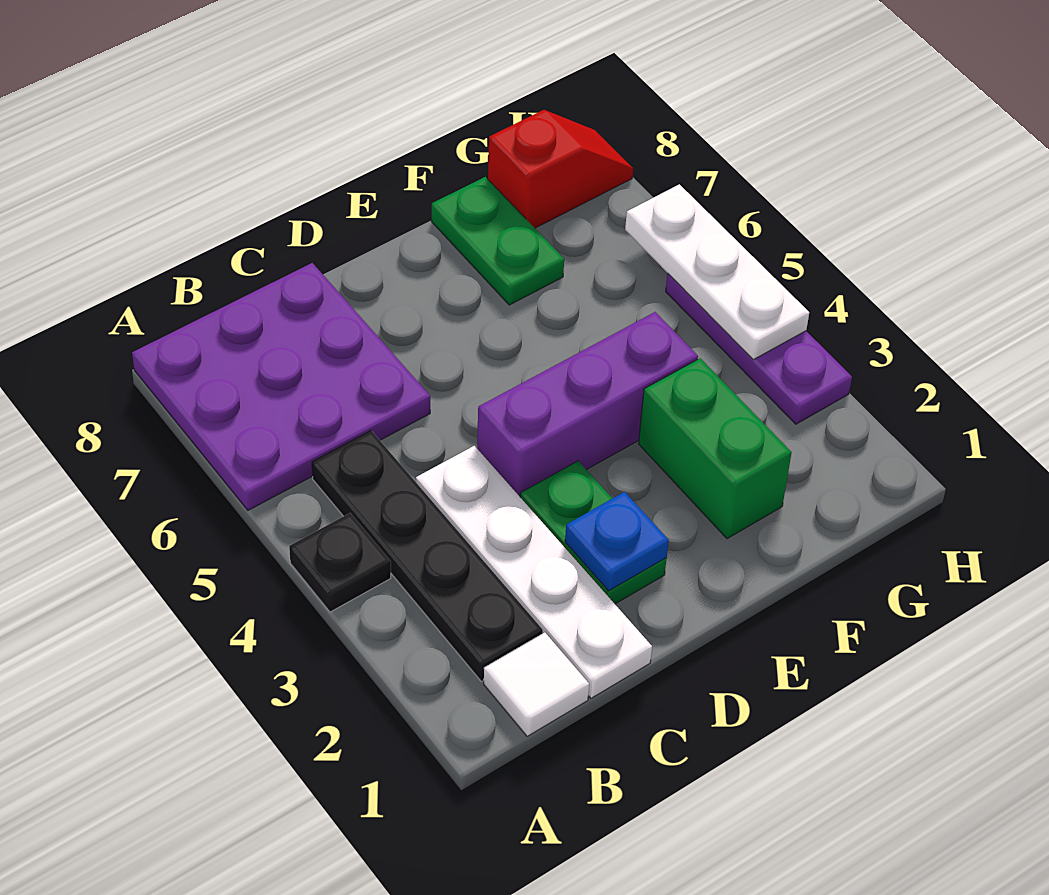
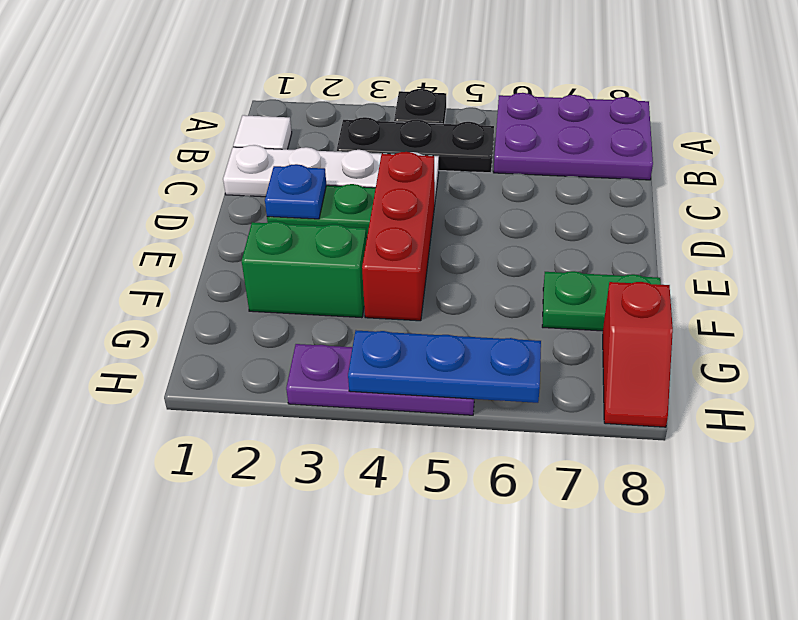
purple 3x3 plate [132,263,430,510] -> purple 2x3 plate [494,93,653,180]
black 1x4 plate [312,431,543,681] -> black 1x3 plate [337,117,494,173]
purple 1x3 brick [477,312,698,496] -> red 1x3 brick [362,152,435,321]
white 1x3 plate [625,184,809,360] -> blue 1x3 plate [348,331,541,403]

